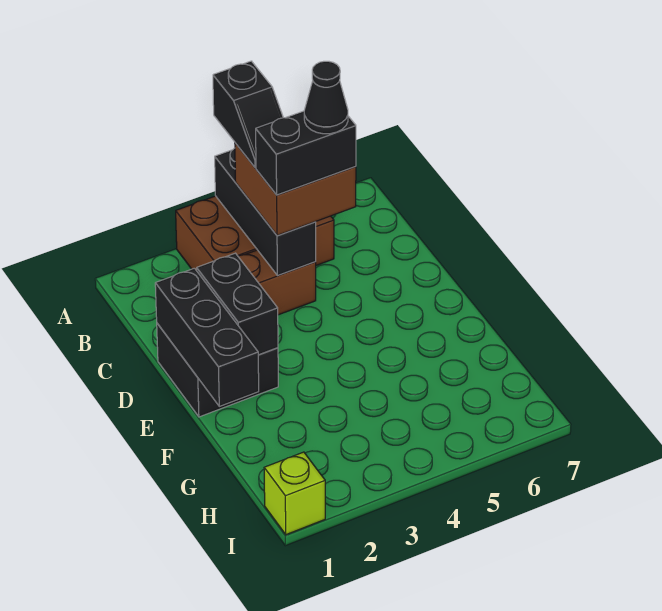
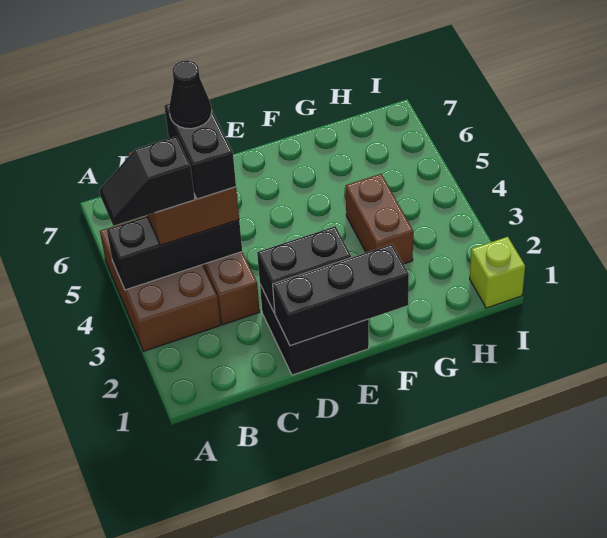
black 1x2 slope [213,61,283,168] -> black 1x2 slope turned to [99,136,195,226]
none -> brown 1x2 brick [346,174,413,264]

